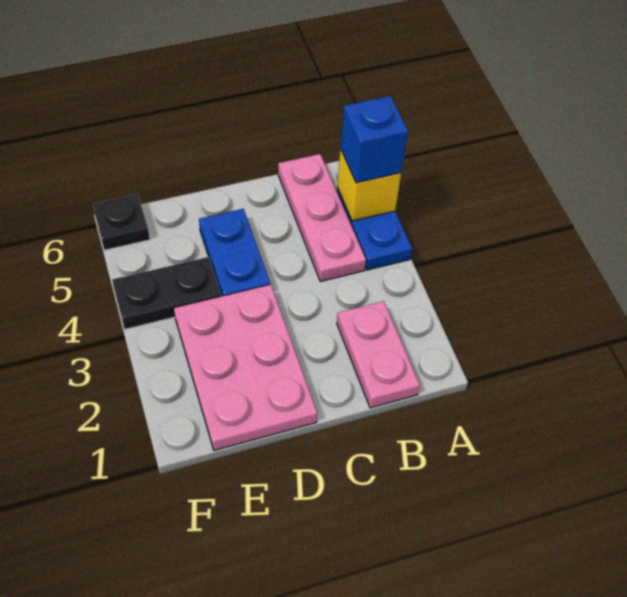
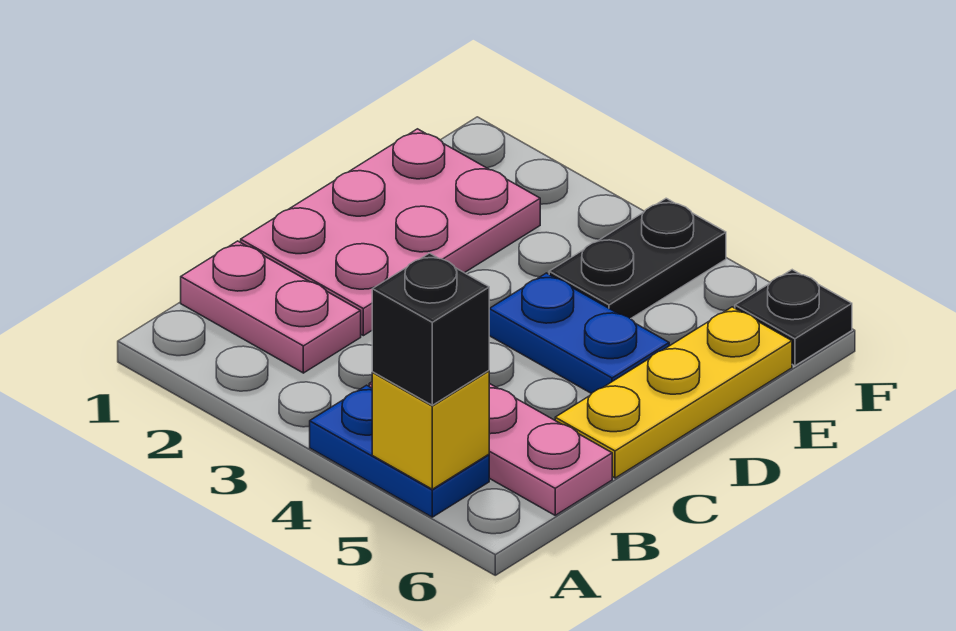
blue 1x1 brick [341,96,408,183] -> black 1x1 brick [372,253,489,405]
none -> yellow 1x3 plate [555,307,792,478]
pink 2x3 plate [174,285,317,450] -> pink 2x3 plate turned to [241,129,540,336]

